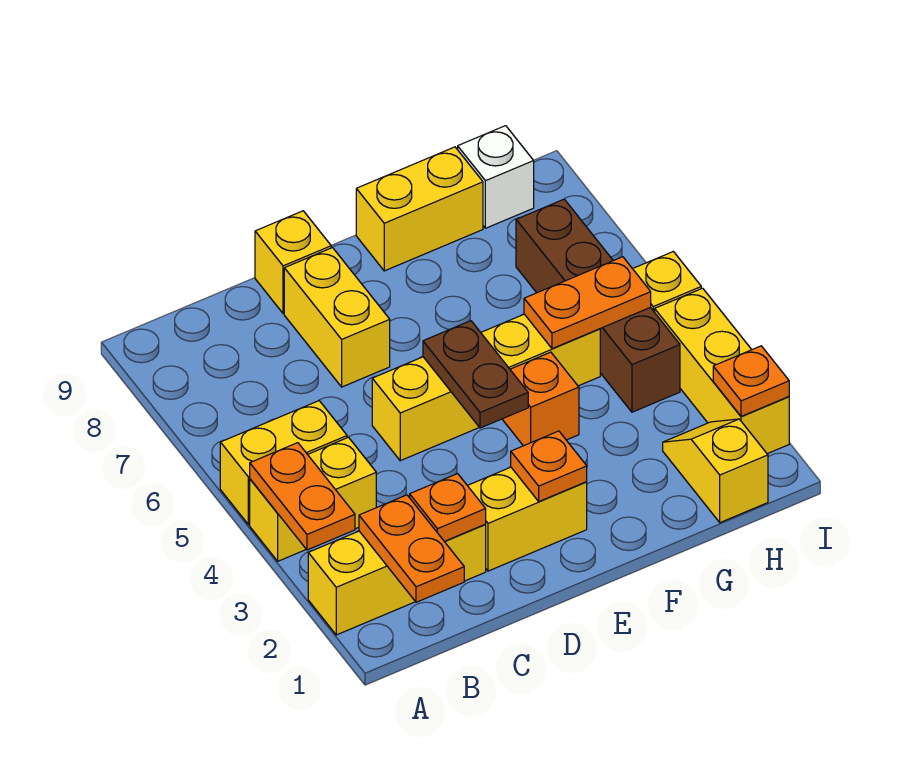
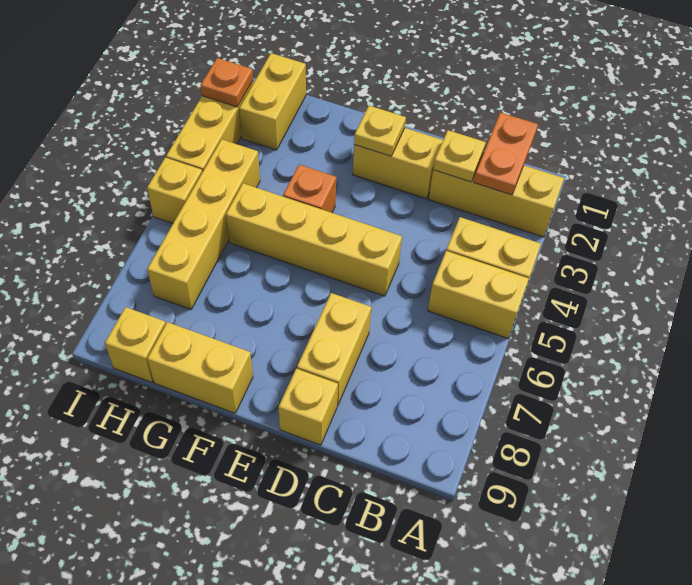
orange 1x2 plate [250,443,355,550] -> none
orange 1x1 plate [410,474,486,541] -> yellow 1x1 plate [433,130,486,182]
orange 1x1 plate [511,431,587,501] -> yellow 1x1 plate [354,106,406,156]
brown 1x2 plate [423,321,528,428] -> none
orange 1x2 plate [524,257,651,349] -> none
yellow 1x2 slope [663,419,768,523] -> yellow 1x2 brick [239,53,306,150]
brown 1x4 brick [516,199,680,412] -> yellow 1x4 brick [147,139,260,309]
white 1x1 brick [458,126,534,228] -> yellow 1x1 brick [105,307,166,382]

